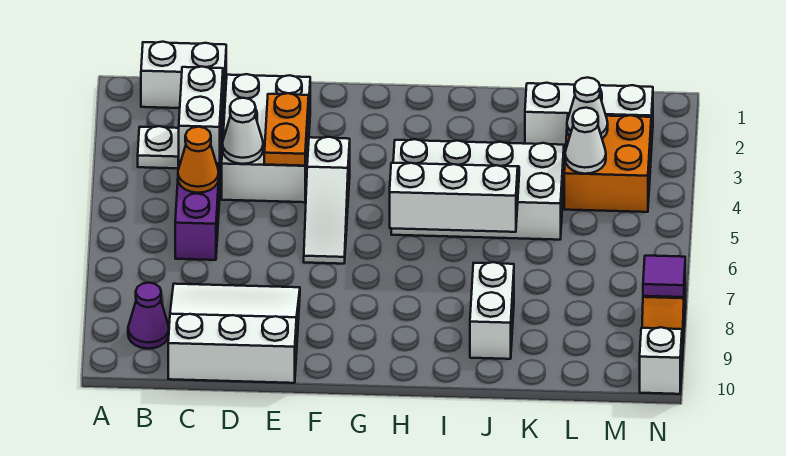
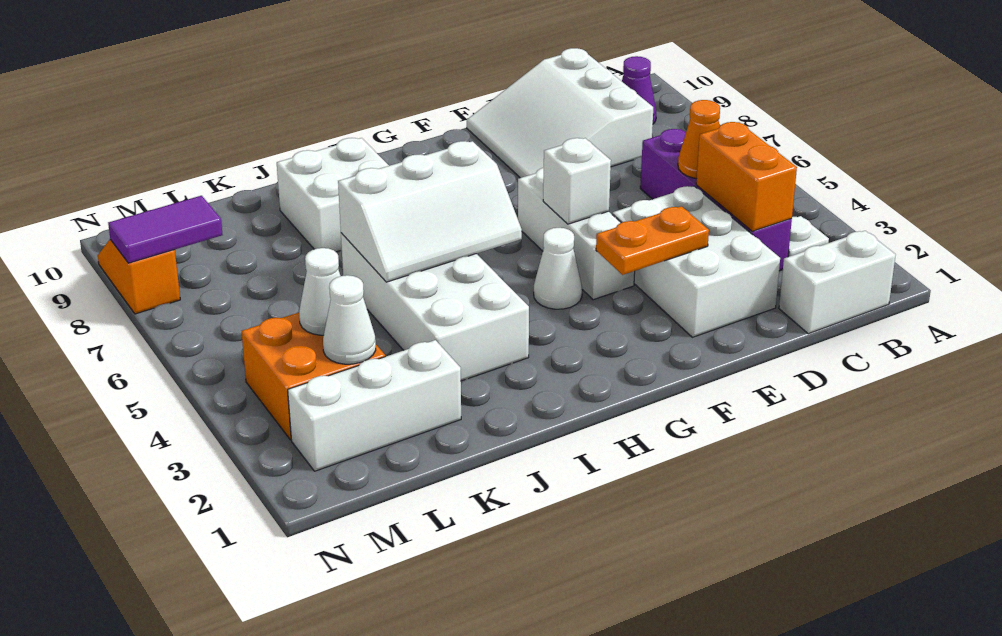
white 1x2 brick [179,67,223,163] -> orange 1x2 brick [696,122,797,231]
white 3x3 slope [168,284,300,383] -> white 3x3 slope turned to [467,48,653,178]
white 1x1 cone [222,98,263,164] -> white 1x1 cone moved to [534,228,582,309]
orange 1x2 plate [264,93,309,166] -> orange 1x2 plate turned to [596,206,709,275]
white 1x3 slope [304,137,350,264] -> white 1x3 brick [518,168,635,300]
white 2x4 brick [391,139,564,240] -> white 2x4 brick turned to [341,233,529,381]
white 1x2 brick [470,262,514,359] -> white 2x2 brick [277,138,389,252]
purple 1x1 tile [643,256,685,297] -> purple 1x2 tile [108,196,223,263]
white 1x1 brick [640,327,682,394] -> white 1x1 brick moved to [543,138,611,224]

